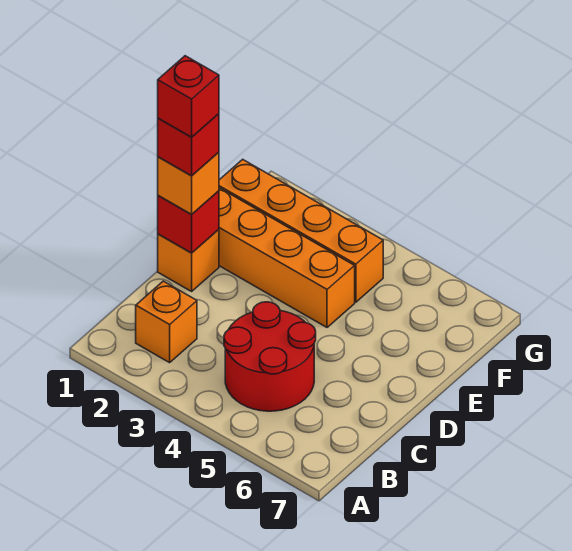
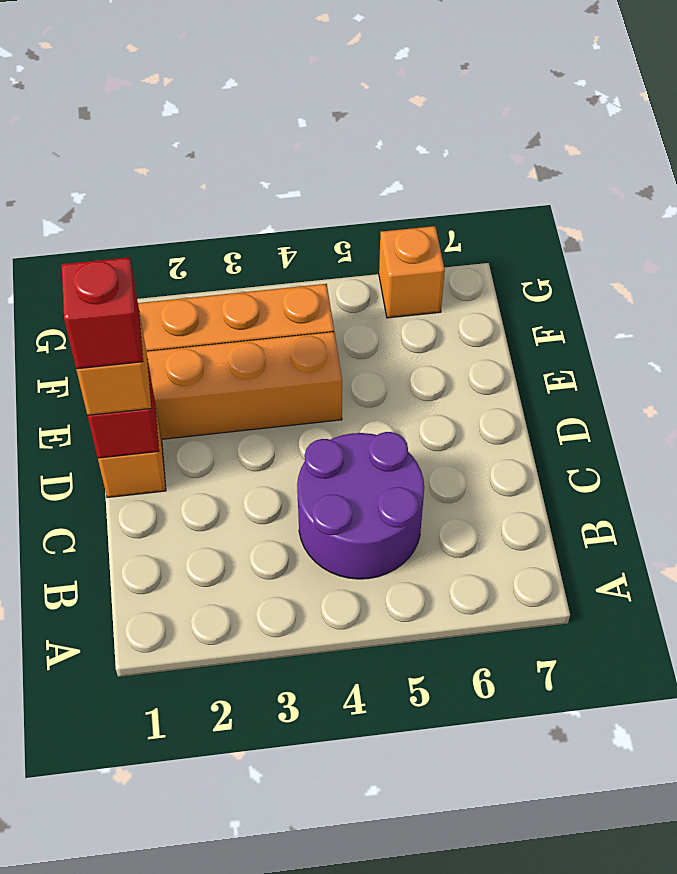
orange 1x1 brick [136,281,197,363] -> orange 1x1 brick moved to [379,226,445,318]
red 2x2 round brick [224,302,316,411] -> purple 2x2 round brick [297,432,424,579]
red 1x1 brick [158,56,219,137] -> none

